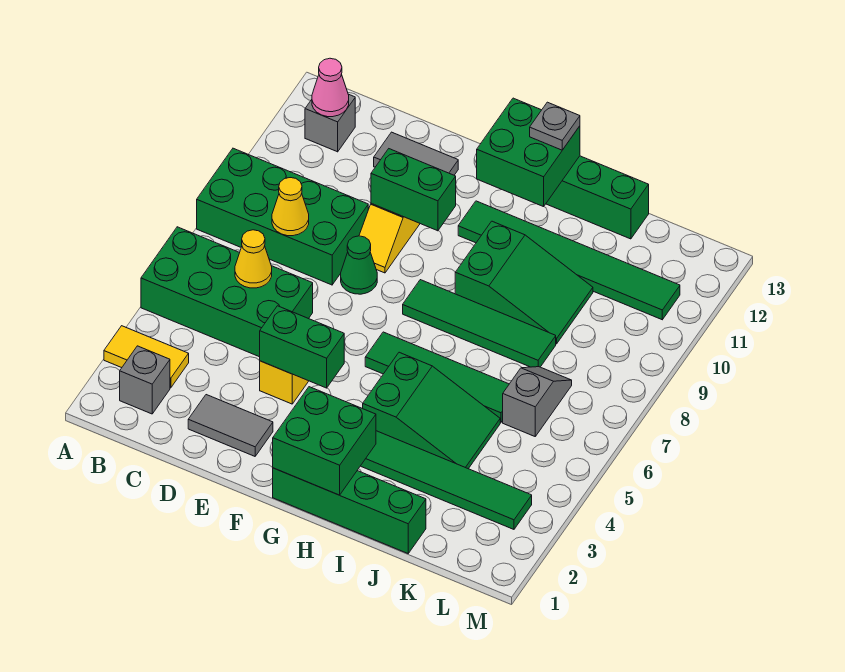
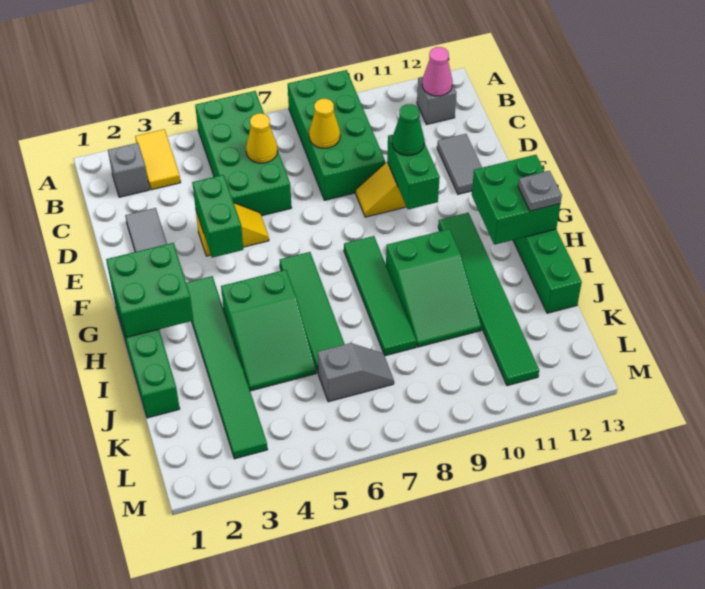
green 1x1 cone [341,236,377,294] -> green 1x1 cone moved to [392,104,424,156]

